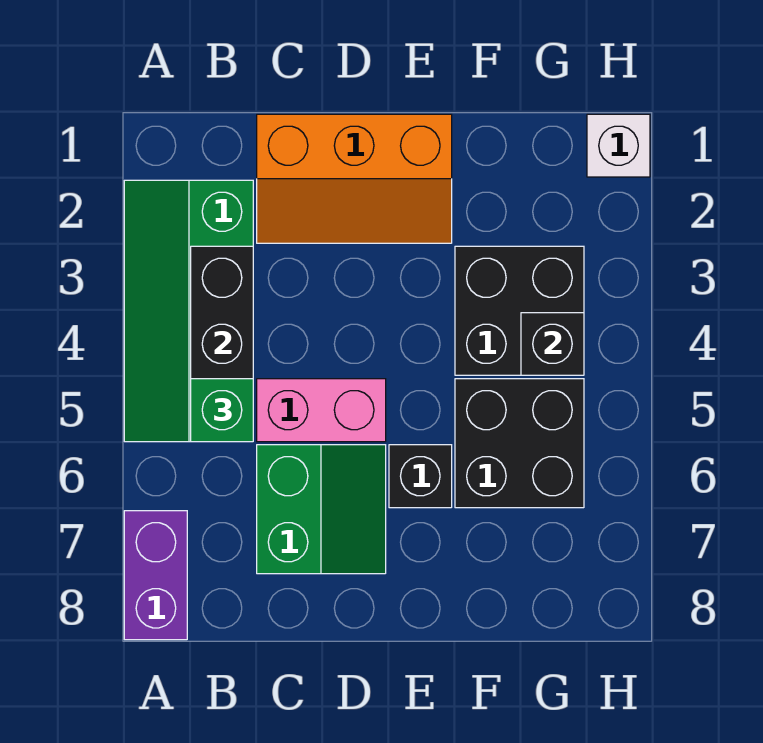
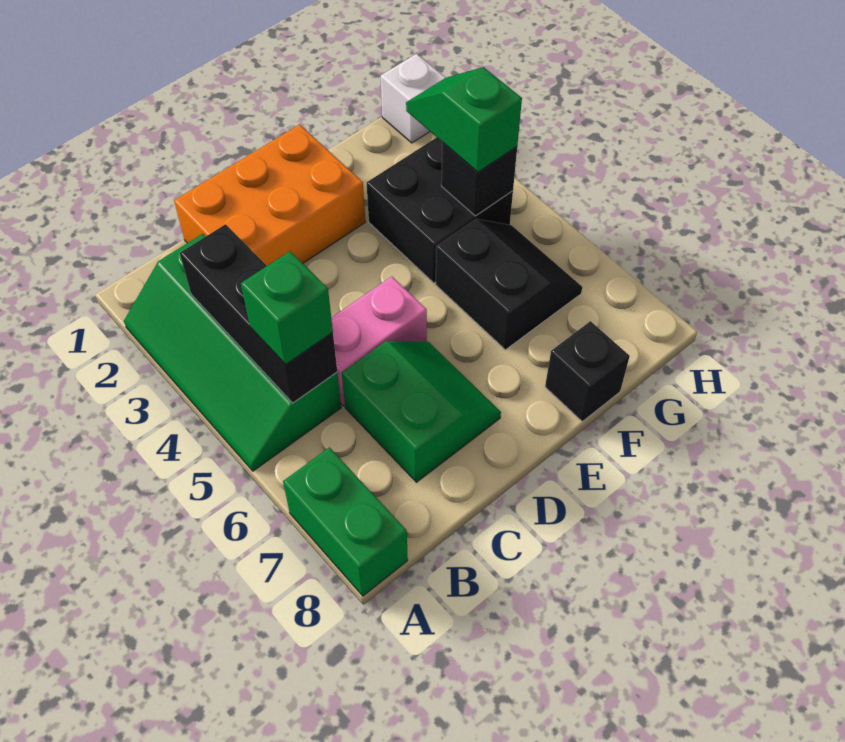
purple 1x2 brick [124,511,187,640] -> green 1x2 brick [283,447,408,596]
orange 2x3 slope [257,114,452,243] -> orange 2x3 brick [174,124,365,266]
black 1x1 brick [389,445,452,508] -> black 1x1 brick moved to [545,321,630,422]
black 2x2 brick [455,379,584,508] -> black 2x2 slope [436,219,582,350]
none -> green 1x2 slope [406,67,522,172]

